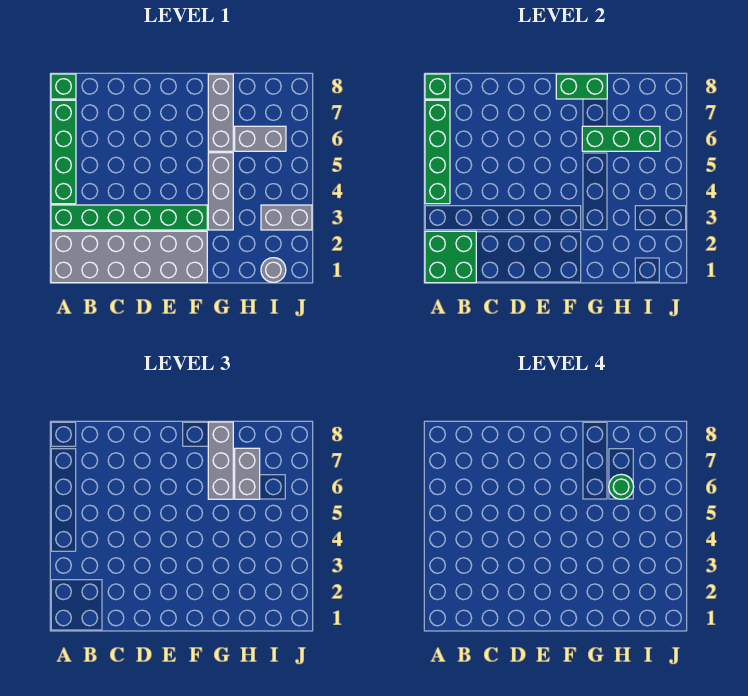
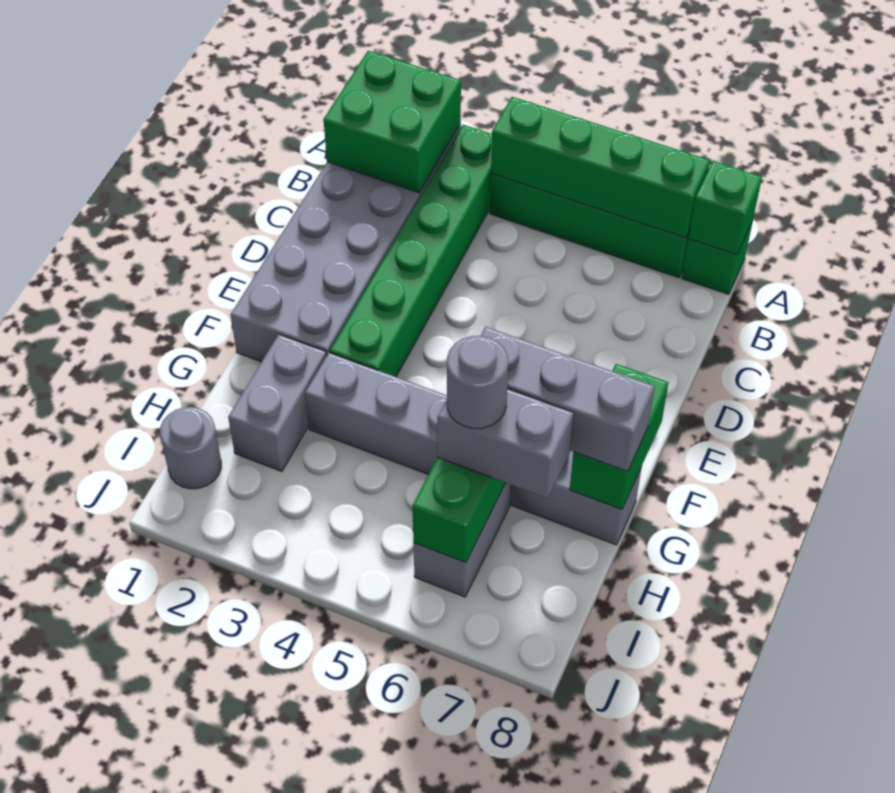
green 1x1 round brick [609,474,634,499] -> grey 1x1 round brick [447,336,508,429]
grey 1x2 brick [261,205,312,230] -> grey 1x2 brick moved to [228,335,327,472]

